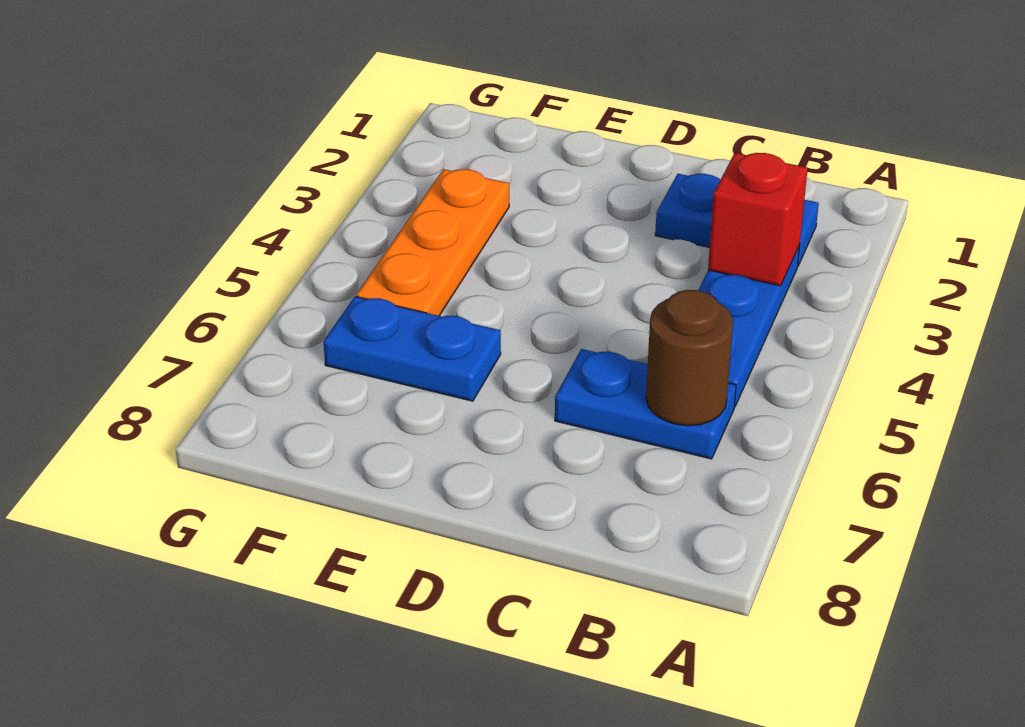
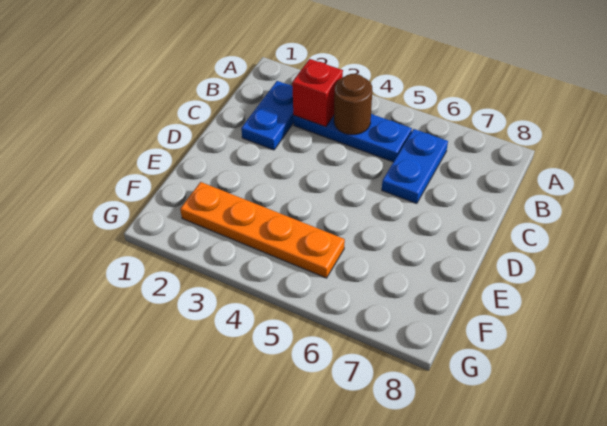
brown 1x1 round brick [646,290,733,426] -> brown 1x1 round brick moved to [334,74,372,135]
blue 1x2 plate [323,297,501,401] -> none
orange 1x3 plate [356,169,509,316] -> orange 1x4 plate [180,182,345,278]

